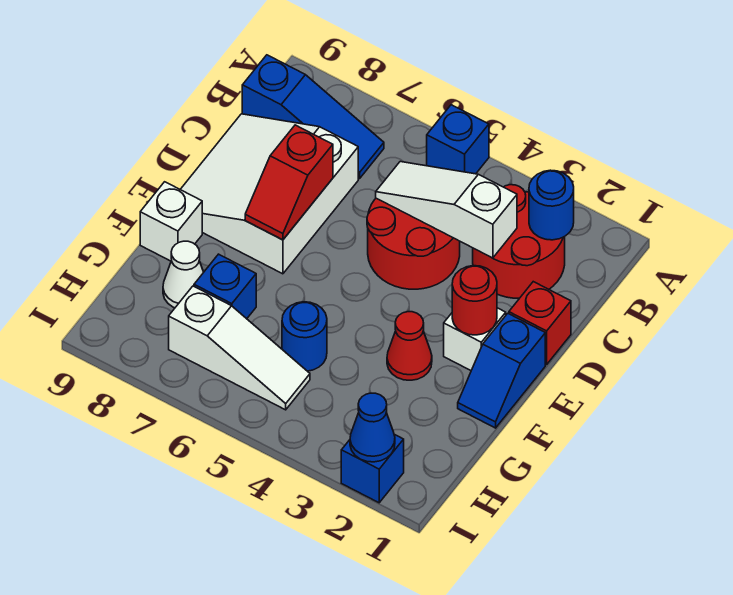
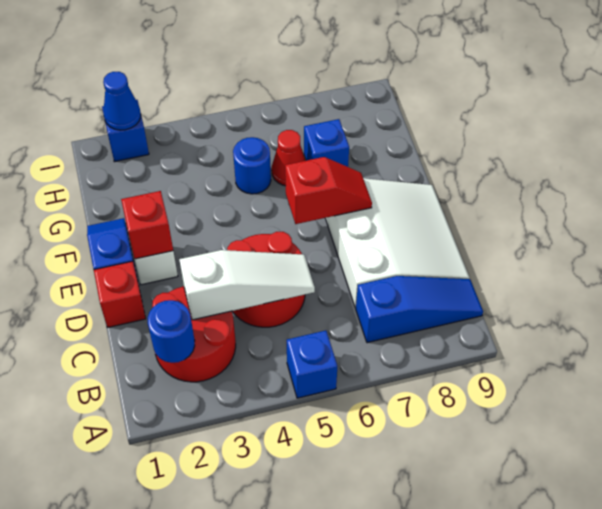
blue 1x3 slope [242,55,384,179] -> blue 1x3 slope turned to [356,276,483,343]
red 1x2 slope [245,125,333,240] -> red 1x2 slope turned to [285,157,372,224]
red 1x1 round brick [452,266,497,335] -> red 1x1 brick [121,191,173,259]
red 1x1 cone [387,312,432,380] -> red 1x1 cone moved to [272,130,306,186]
white 1x1 brick [140,182,202,261] -> none
white 1x1 cone [163,241,204,308] -> none
white 1x3 slope [169,286,310,410] -> none

